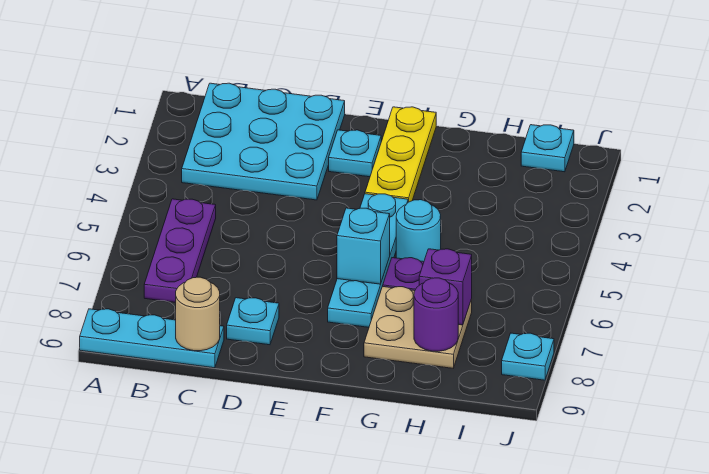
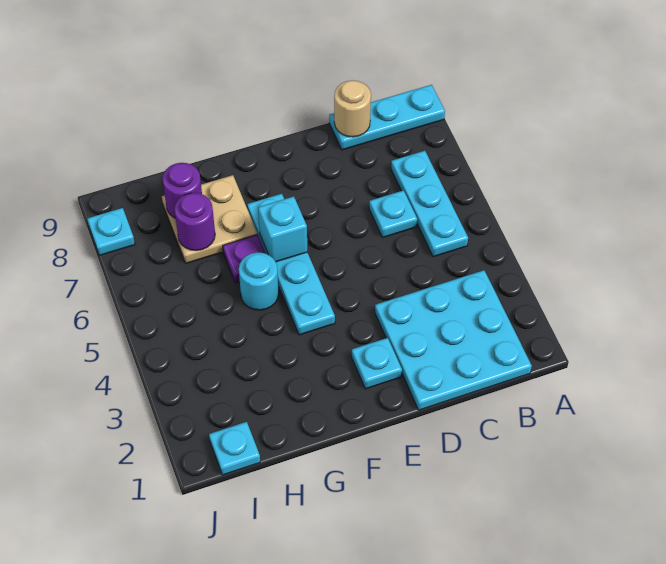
purple 1x3 plate [144,199,216,302] -> cyan 1x3 plate [391,151,468,257]
cyan 1x1 plate [227,298,279,345] -> cyan 1x1 plate moved to [369,190,417,238]
yellow 1x3 plate [365,107,436,202] -> none
purple 1x1 brick [419,249,472,325] -> purple 1x1 round brick [174,193,215,250]

